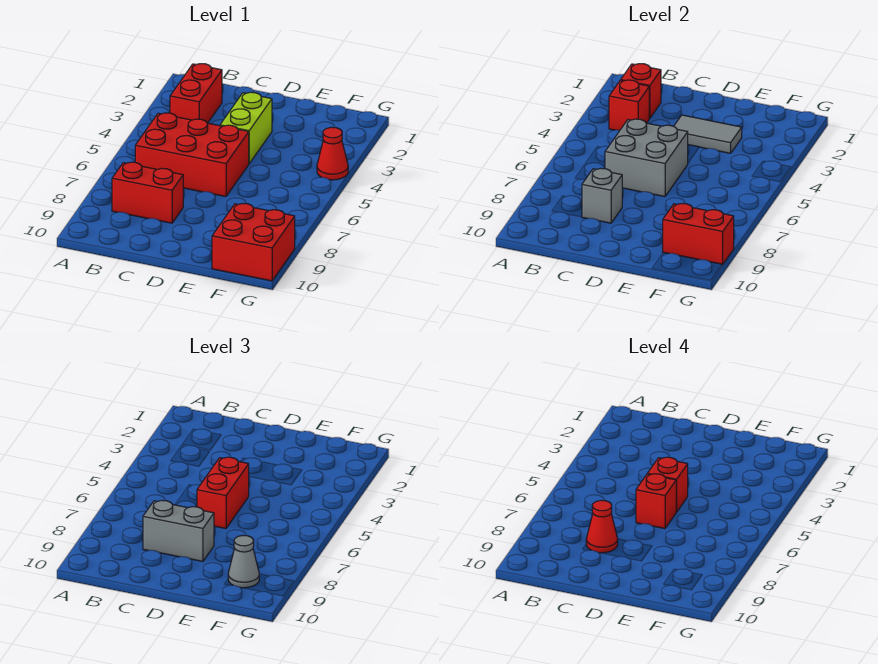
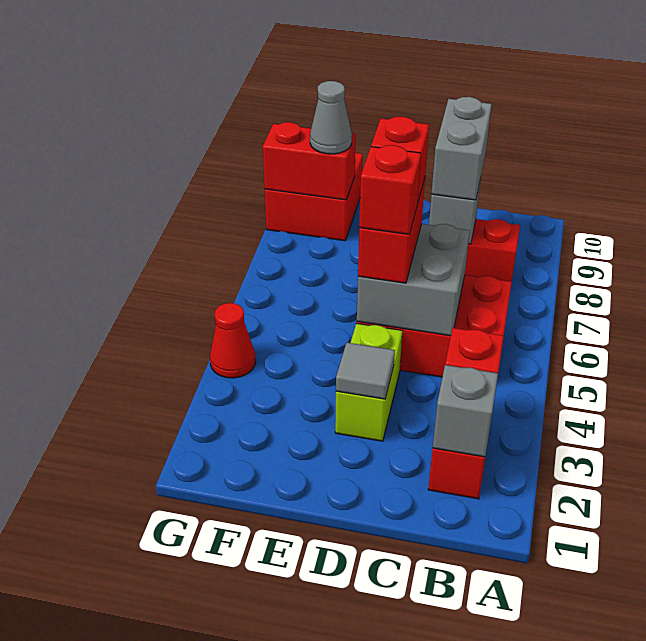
red 1x1 brick [621,64,661,118] -> grey 1x1 brick [433,365,498,457]
grey 1x2 brick [143,500,214,561] -> grey 1x2 brick turned to [432,97,492,200]
red 1x1 cone [586,500,618,553] -> none
grey 1x2 tile [674,115,742,153] -> grey 1x1 tile [336,343,395,399]

